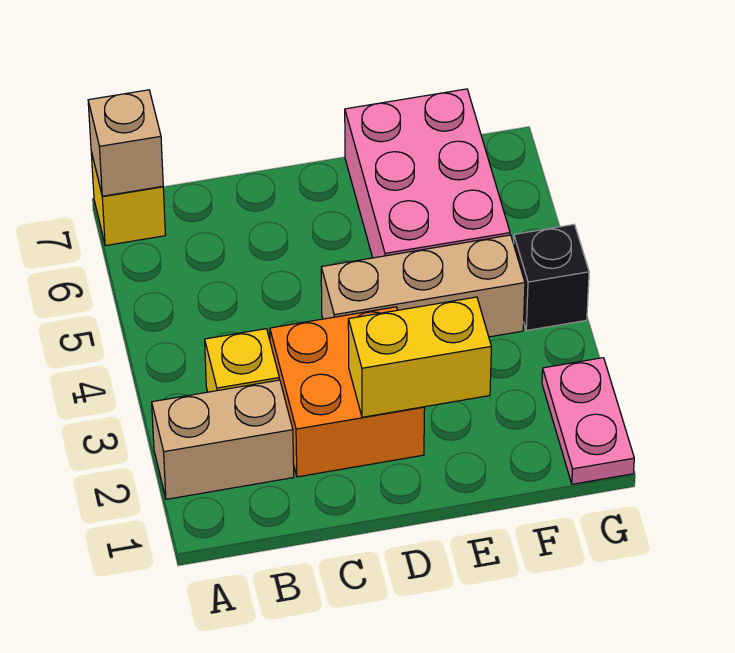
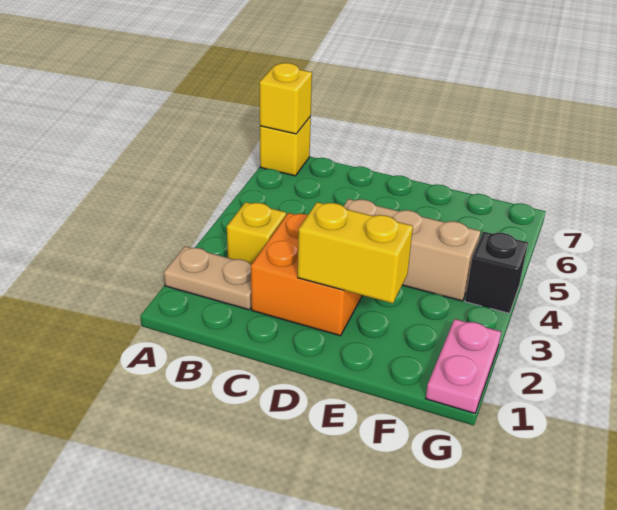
tan 1x2 brick [152,380,294,499] -> tan 1x2 plate [164,246,252,310]
tan 1x1 brick [88,90,163,196] -> yellow 1x1 brick [260,63,312,134]
pink 2x3 brick [345,89,510,258] -> none

